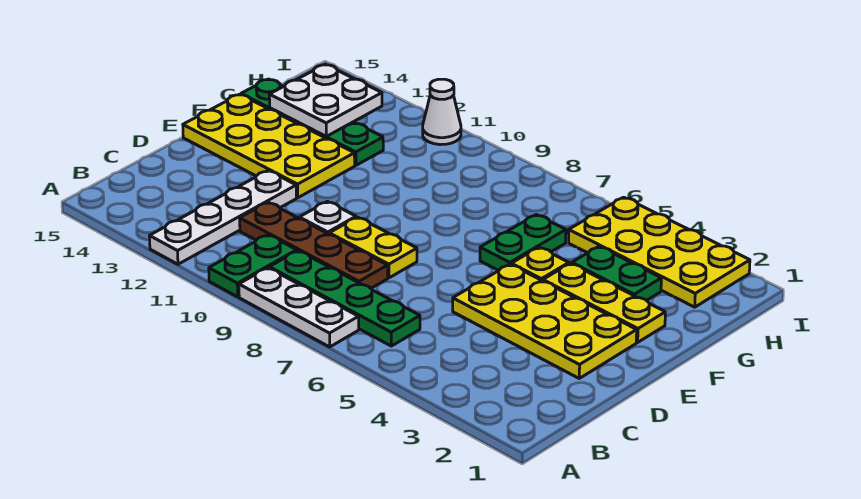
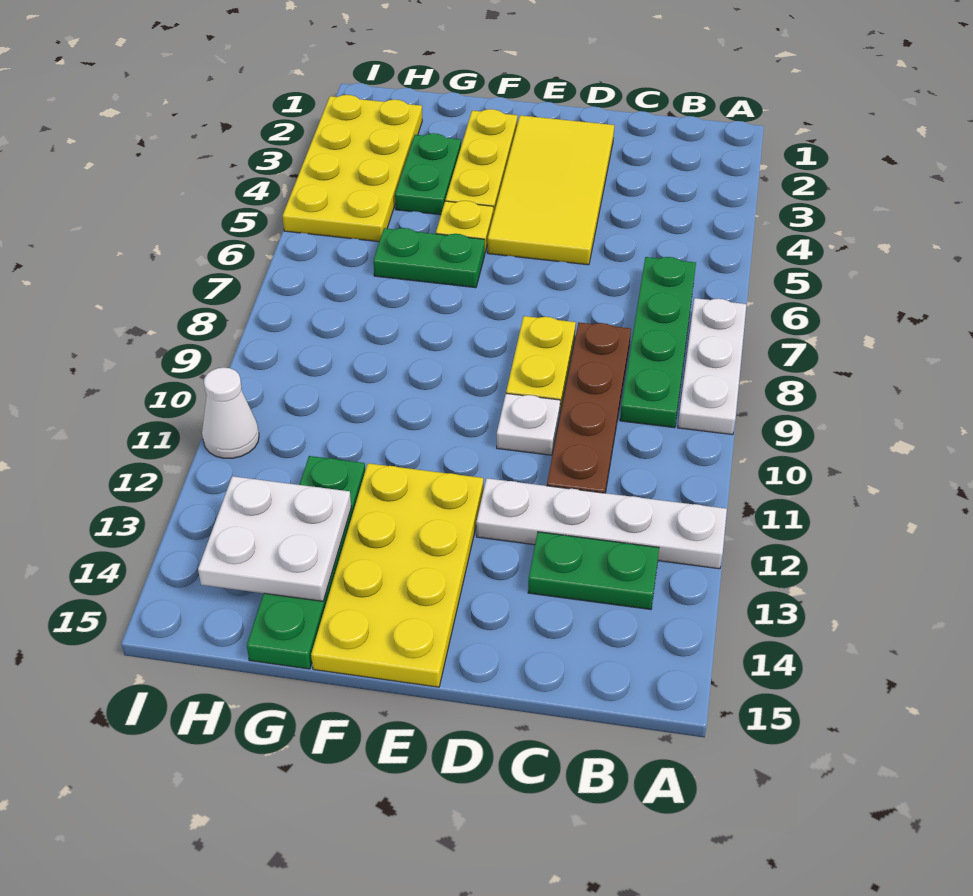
green 1x2 plate [209,235,297,297] -> green 1x2 plate moved to [528,532,659,609]
yellow 2x4 plate [453,264,637,378] -> yellow 2x4 tile [488,115,614,265]

